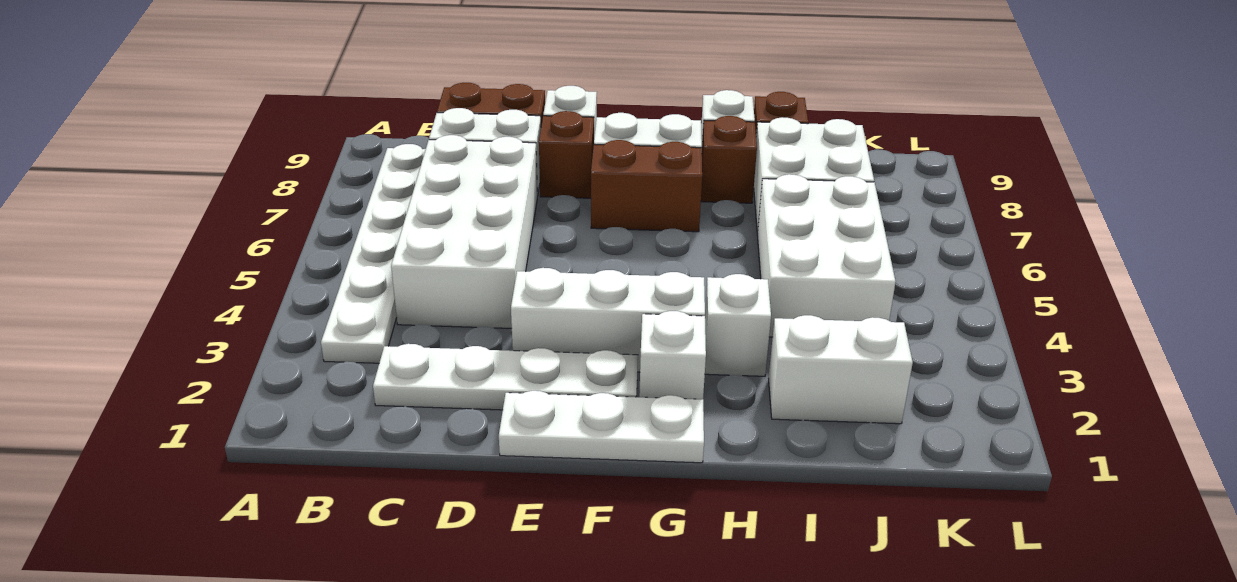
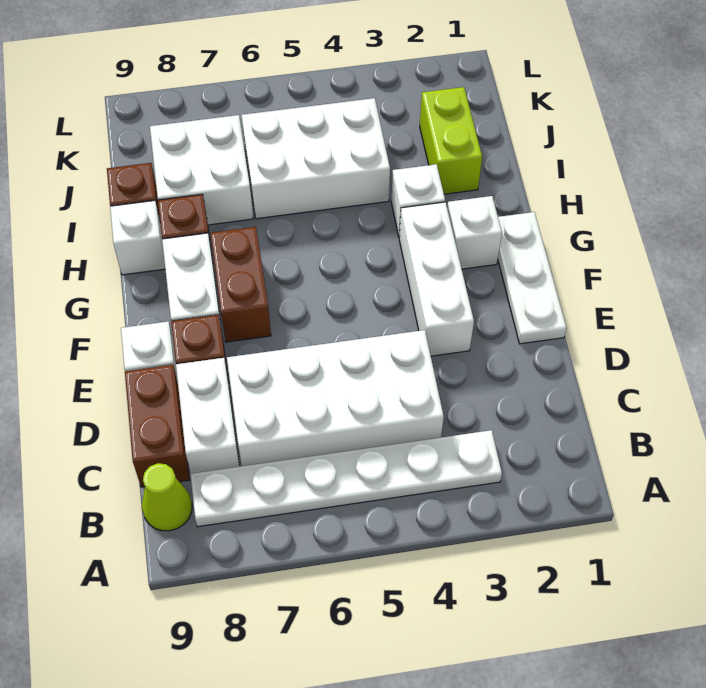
none -> lime 1x1 cone [142,463,192,531]
white 1x4 plate [373,344,638,410] -> none
white 1x2 brick [769,315,913,424] -> lime 1x2 brick [420,87,482,194]

